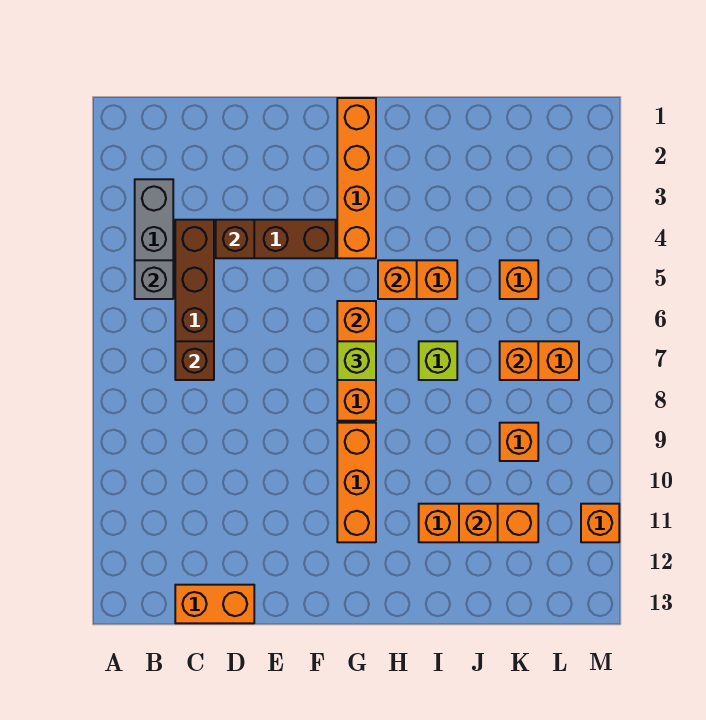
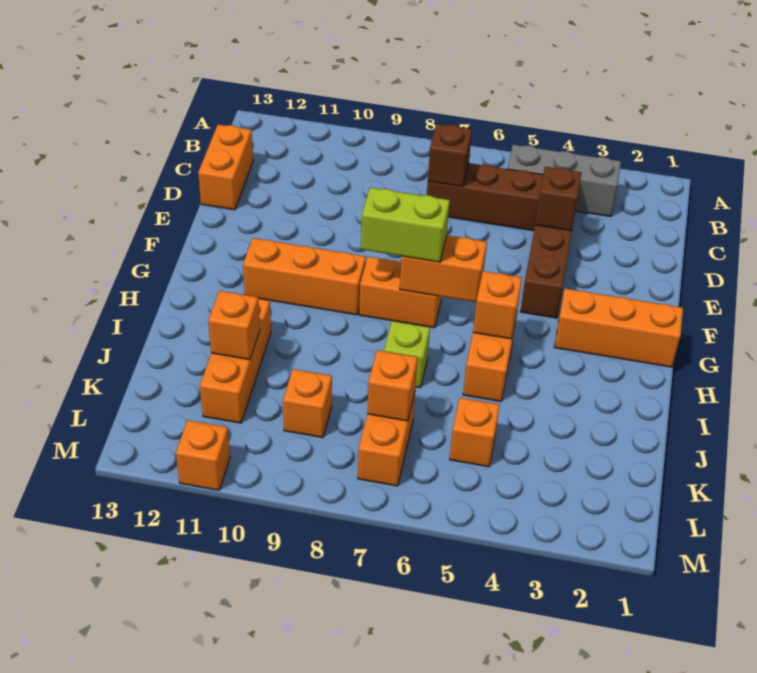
grey 1x1 brick [135,260,173,299] -> none
orange 1x4 brick [337,98,376,258] -> orange 1x3 brick [555,289,683,367]
lime 1x1 brick [337,341,376,380] -> lime 1x2 brick [361,187,450,262]

